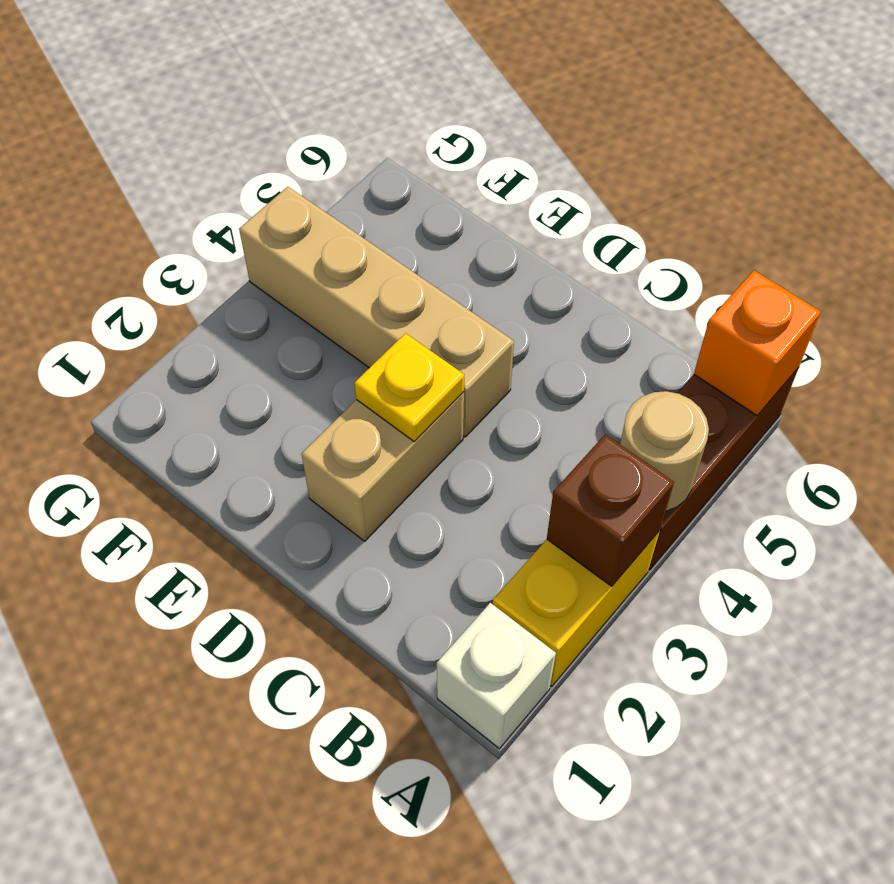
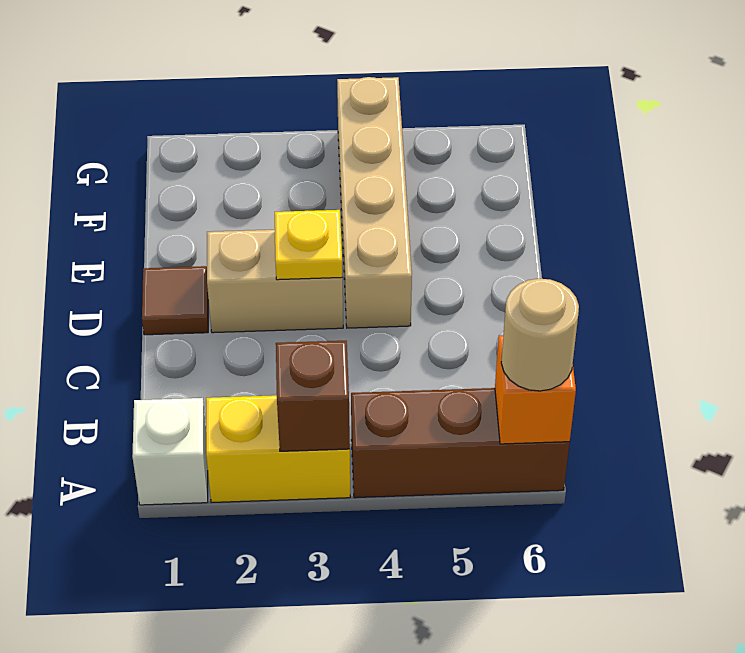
tan 1x1 round brick [620,391,709,511] -> tan 1x1 round brick moved to [501,279,579,391]
none -> brown 1x1 tile [142,266,208,335]

